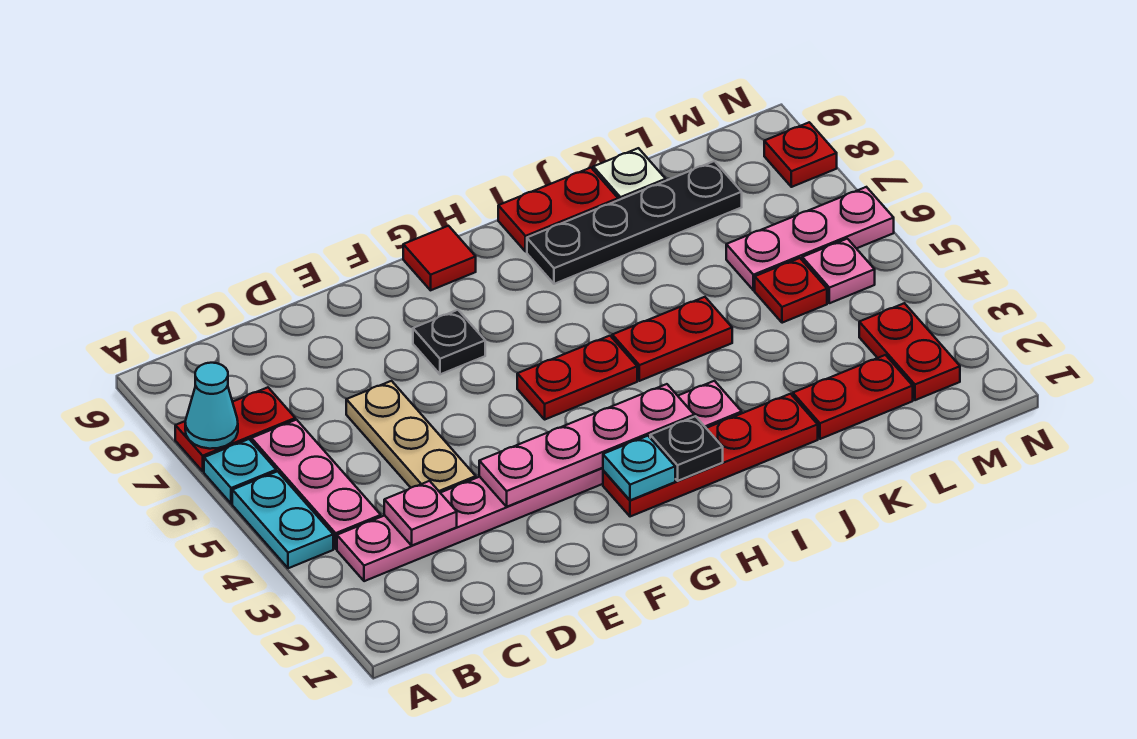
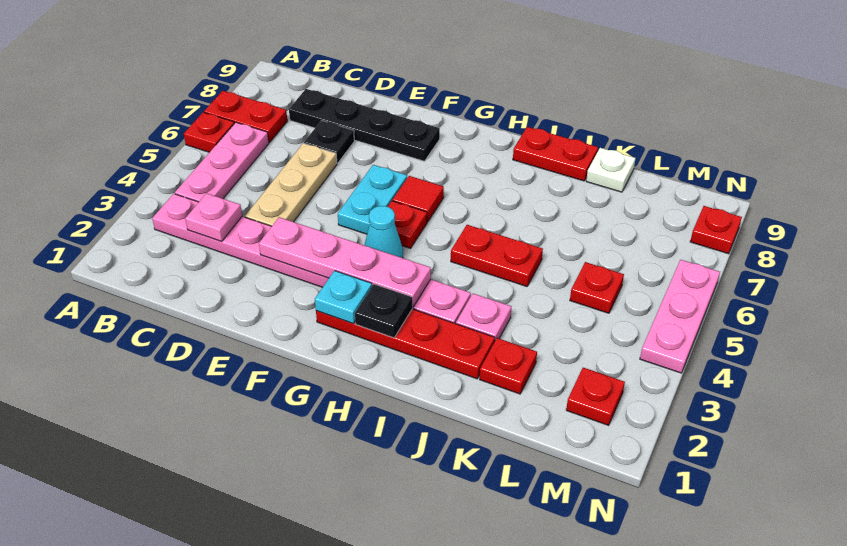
cyan 1x2 plate [232,471,333,568] -> cyan 1x2 plate moved to [338,165,407,234]
cyan 1x1 plate [204,439,276,504] -> red 1x1 plate [184,112,234,152]
cyan 1x1 cone [185,363,238,449] -> cyan 1x1 cone moved to [365,206,403,258]
black 1x1 plate [413,310,485,374] -> black 1x1 plate moved to [304,120,354,163]
red 1x2 plate [517,336,637,419] -> red 1x1 plate [388,201,427,248]
red 1x1 tile [403,226,476,290] -> red 1x1 tile moved to [393,176,444,222]
black 1x4 plate [527,161,742,284] -> black 1x4 plate moved to [289,89,440,161]
red 1x2 plate [793,355,913,439] -> red 1x1 plate [480,338,537,394]
pink 1x3 plate [726,187,894,290] -> pink 1x3 plate turned to [640,260,720,373]
red 1x2 plate [859,303,960,400] -> red 1x1 plate [566,368,625,425]
pink 1x1 plate [802,239,875,303] -> pink 1x1 plate moved to [456,294,511,340]

